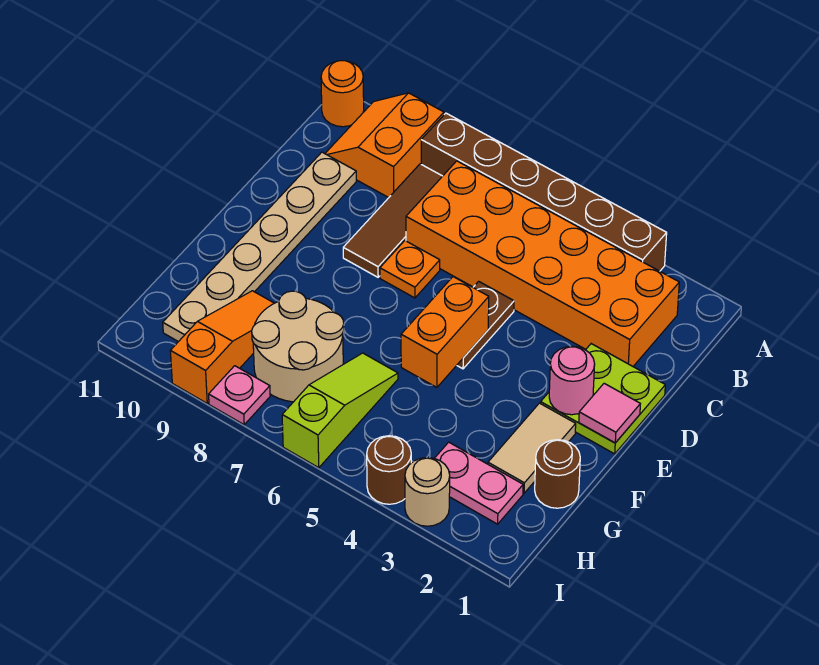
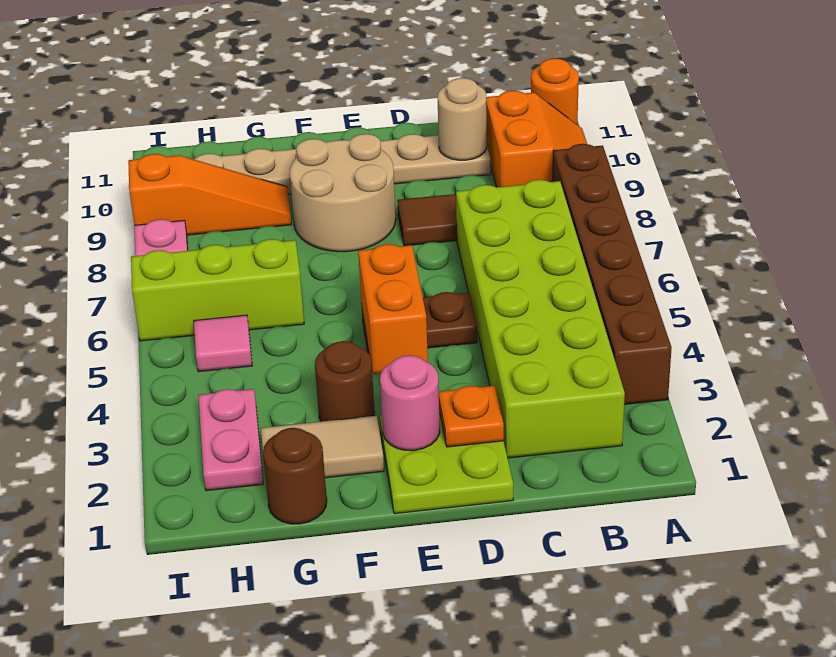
orange 2x2 slope [325,93,444,198] -> orange 2x2 slope turned to [486,91,587,187]
orange 2x6 brick [406,161,679,366] -> lime 2x6 brick [456,180,625,458]
orange 1x1 plate [380,241,440,298] -> orange 1x1 plate moved to [439,386,504,447]
pink 1x1 tile [579,383,640,443] -> pink 1x1 tile moved to [194,315,252,372]
orange 1x2 brick [401,277,489,387] -> orange 1x2 brick turned to [358,244,428,374]
lime 1x3 slope [282,353,398,468] -> lime 1x3 brick [131,239,304,341]
tan 2x2 round brick [252,291,344,402] -> tan 2x2 round brick moved to [290,134,396,252]
tan 1x1 round brick [405,458,450,526] -> tan 1x1 round brick moved to [438,78,487,160]
brown 1x1 round brick [367,436,411,504] -> brown 1x1 round brick moved to [315,341,375,422]

